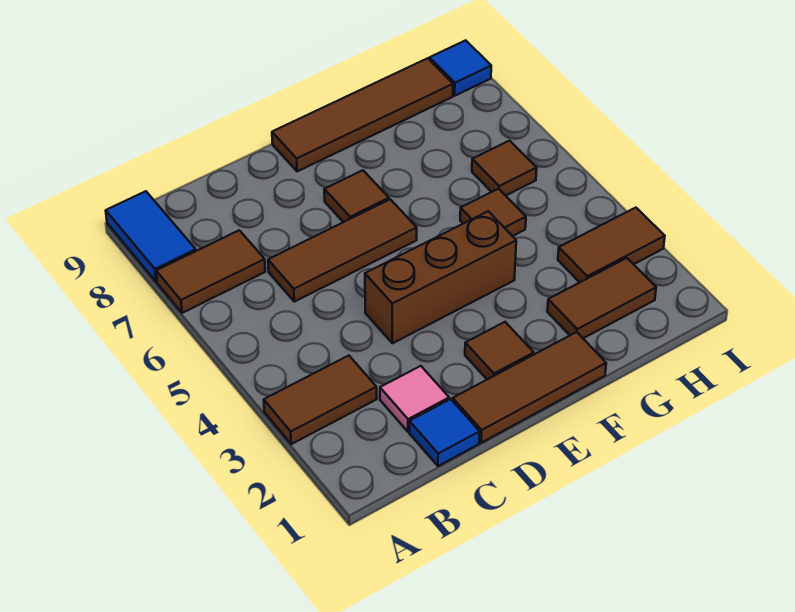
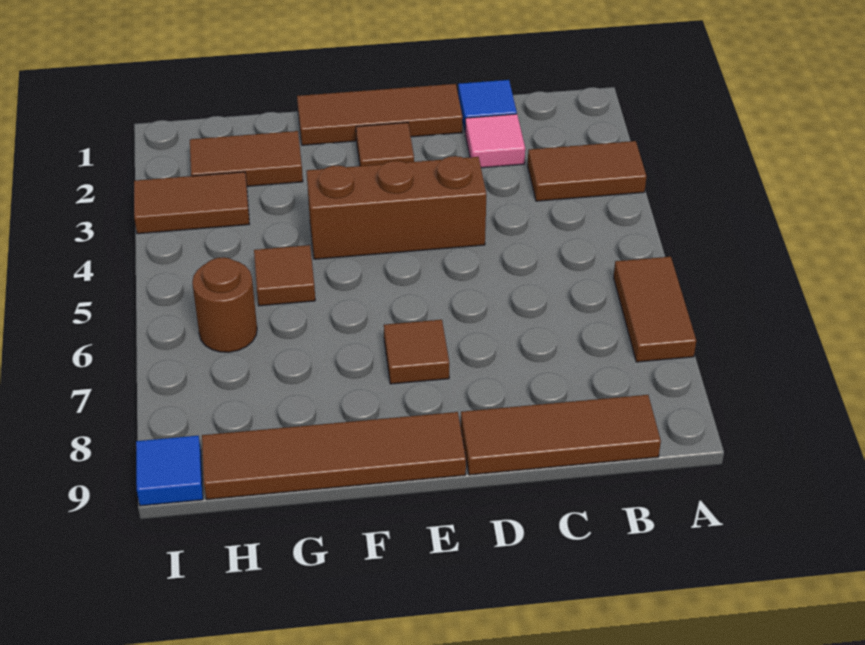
brown 1x2 tile [156,230,265,313] -> brown 1x2 tile turned to [614,257,696,362]
blue 1x2 tile [106,191,196,282] -> none
brown 1x3 tile [268,199,417,302] -> brown 1x3 tile moved to [461,395,661,475]
brown 1x1 tile [472,141,537,196] -> brown 1x1 round brick [192,257,257,352]

